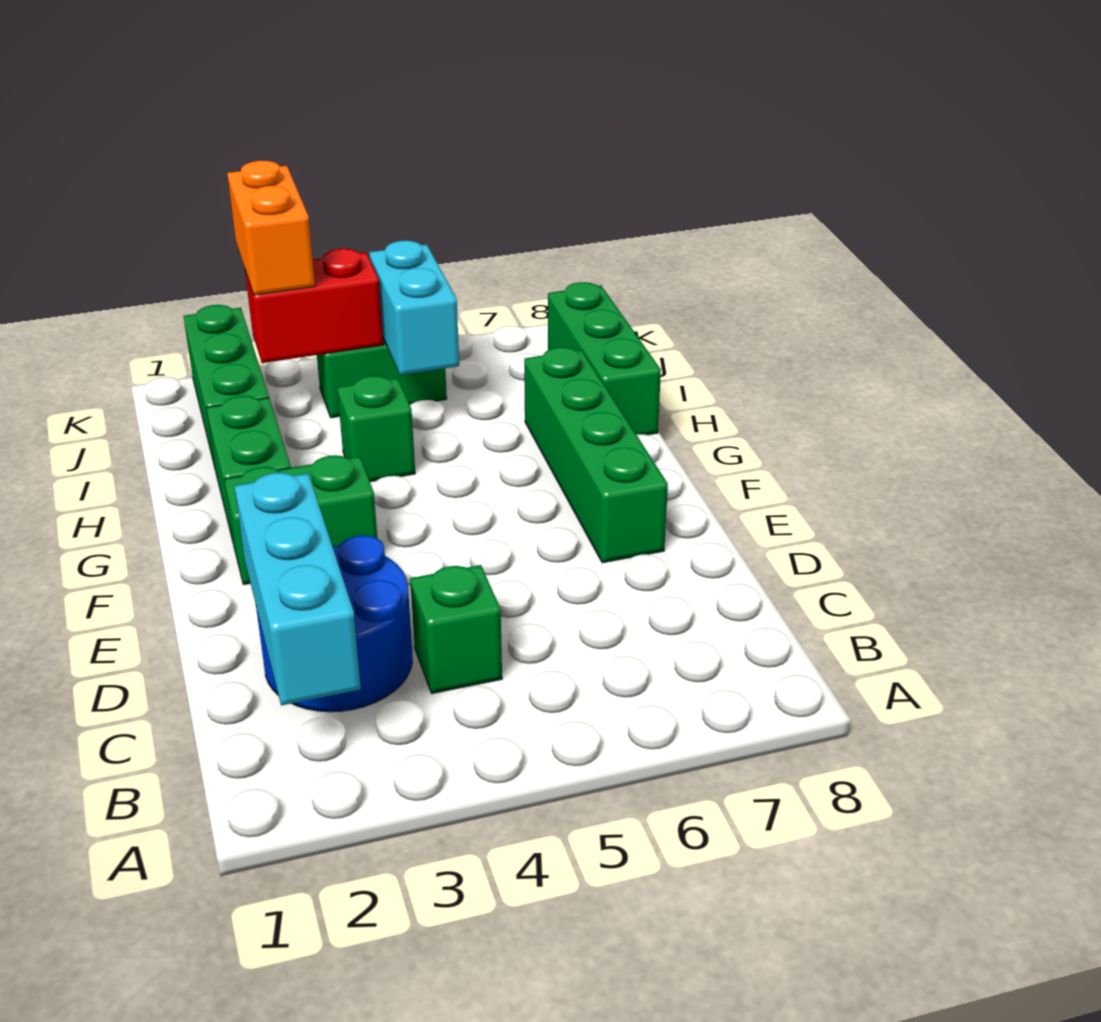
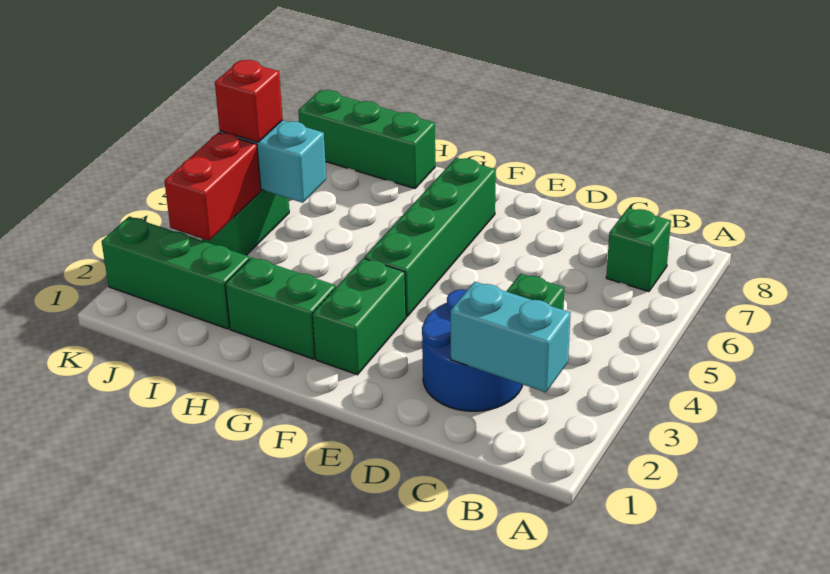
cyan 1x3 brick [234,473,361,705] -> cyan 1x2 brick [451,282,571,392]
green 1x4 brick [524,347,668,563] -> green 1x4 brick turned to [364,158,496,317]
green 1x1 brick [337,376,415,482] -> green 1x1 brick moved to [606,208,671,292]
orange 1x2 brick [227,161,315,295] -> none
none -> red 1x1 brick [215,60,283,142]

